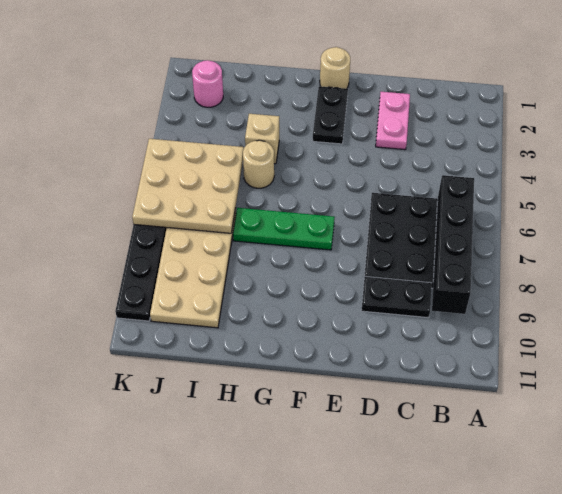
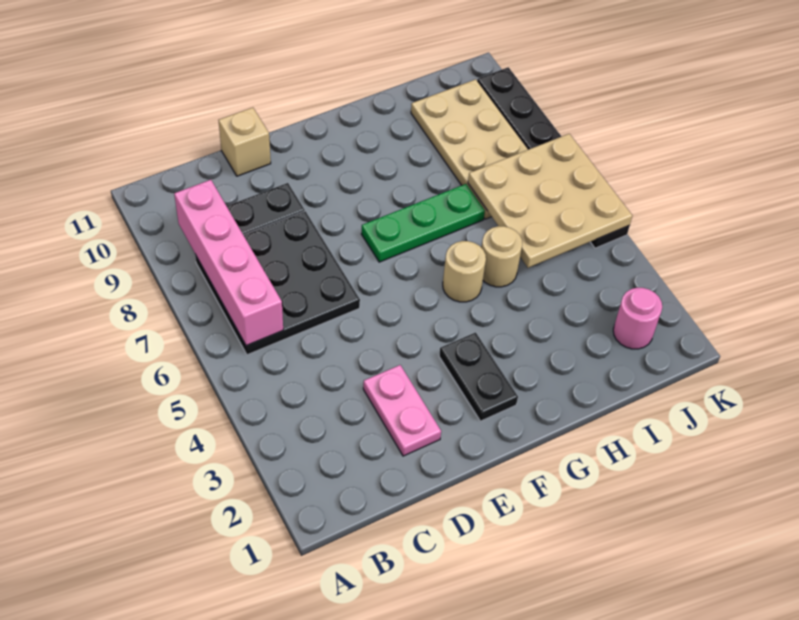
black 1x4 brick [432,175,474,314] -> pink 1x4 brick [174,180,283,346]
tan 1x1 round brick [320,47,350,89] -> tan 1x1 round brick moved to [443,241,486,302]
tan 1x1 brick [245,114,279,164] -> tan 1x1 brick moved to [218,108,271,176]

